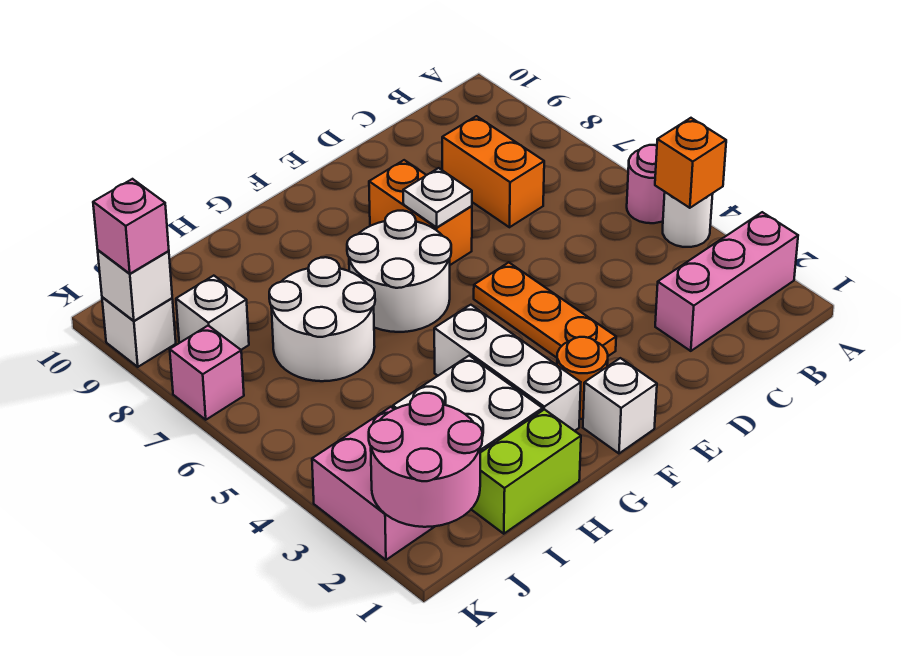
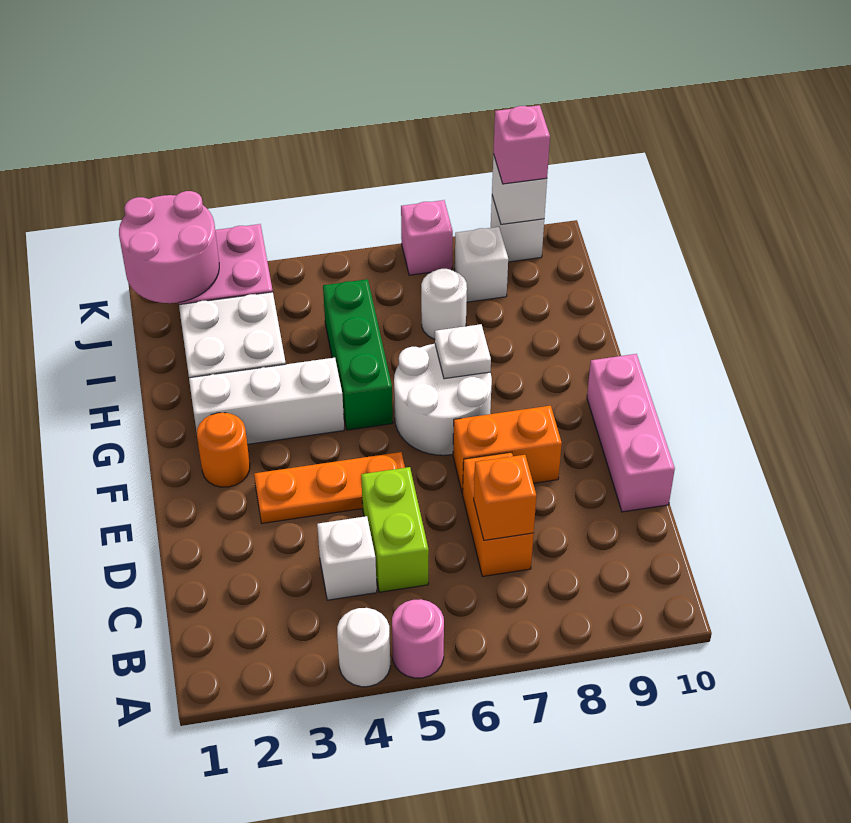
pink 1x3 brick [655,212,798,351] -> pink 1x3 brick moved to [587,354,675,512]
orange 1x1 brick [655,118,726,208] -> orange 1x1 brick moved to [474,455,536,540]
orange 1x2 brick [442,116,544,227] -> orange 1x2 brick turned to [462,452,534,576]
white 1x1 plate [403,168,472,227] -> white 1x1 plate moved to [435,324,491,379]
white 1x1 brick [583,358,657,453] -> white 1x1 brick moved to [317,516,377,600]
none -> green 1x3 brick [323,279,393,430]
lime 1x2 brick [471,409,581,534] -> lime 1x2 brick moved to [361,467,429,592]
white 2x2 round brick [269,257,375,381] -> white 1x1 round brick [421,269,467,339]

